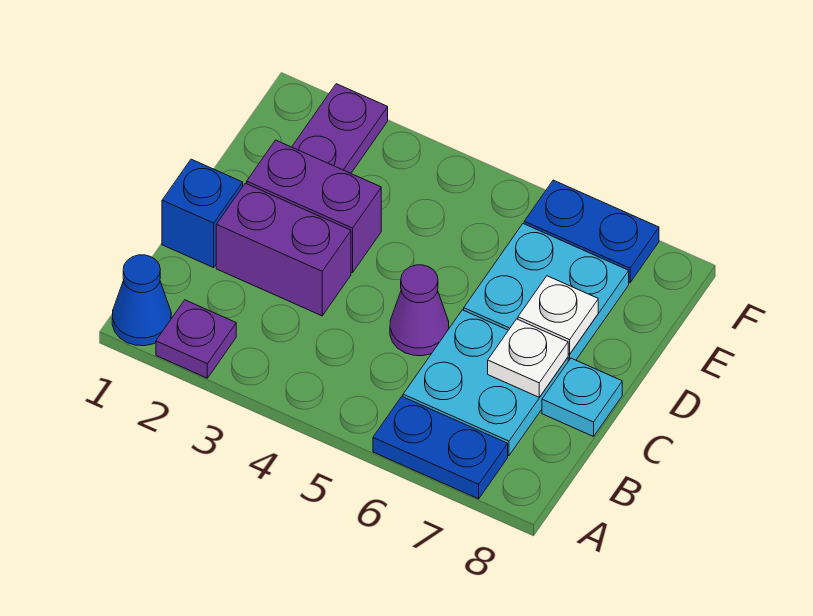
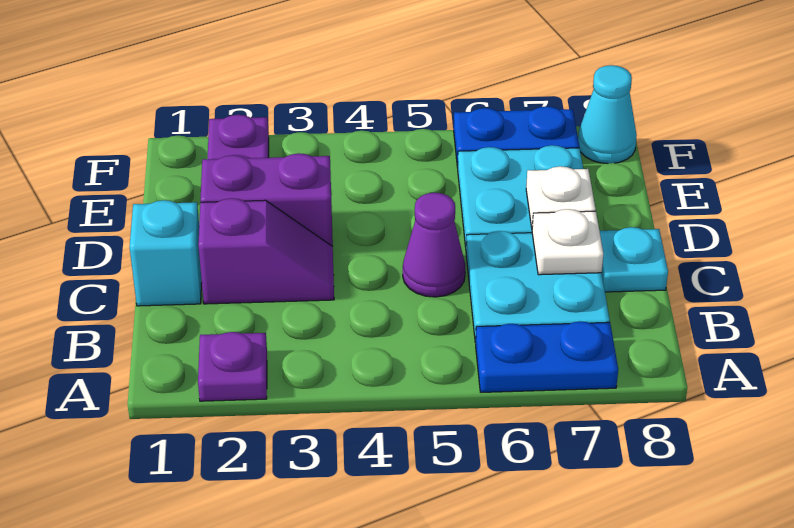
blue 1x1 cone [112,255,171,346] -> none
blue 1x1 brick [162,159,243,268] -> cyan 1x1 brick [130,200,202,306]
purple 1x2 brick [216,183,351,316] -> purple 1x2 slope [198,198,334,304]
none -> cyan 1x1 cone [578,65,637,164]

